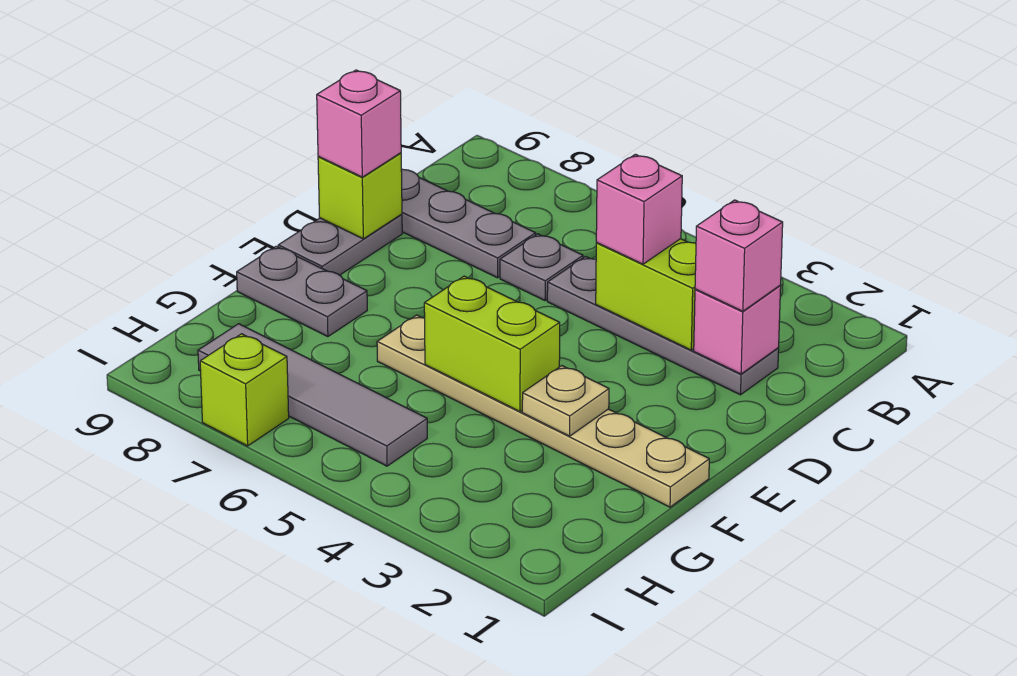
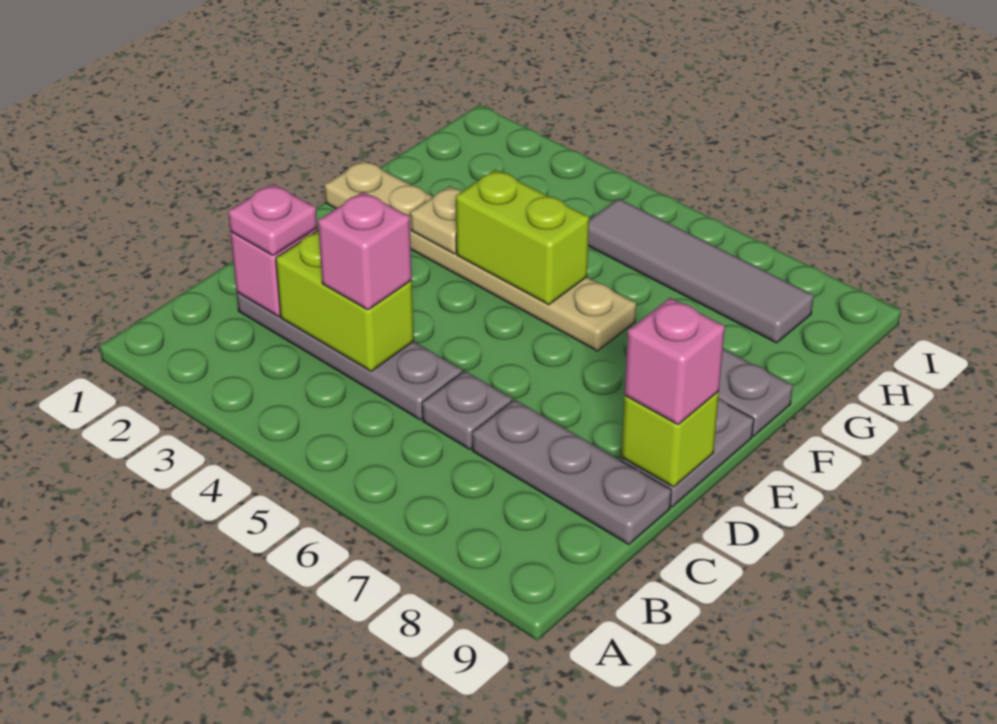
pink 1x1 brick [695,200,783,311] -> pink 1x1 plate [228,184,317,256]
lime 1x1 brick [200,334,289,446] -> none

